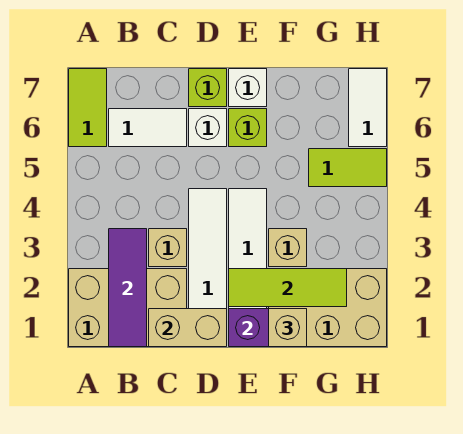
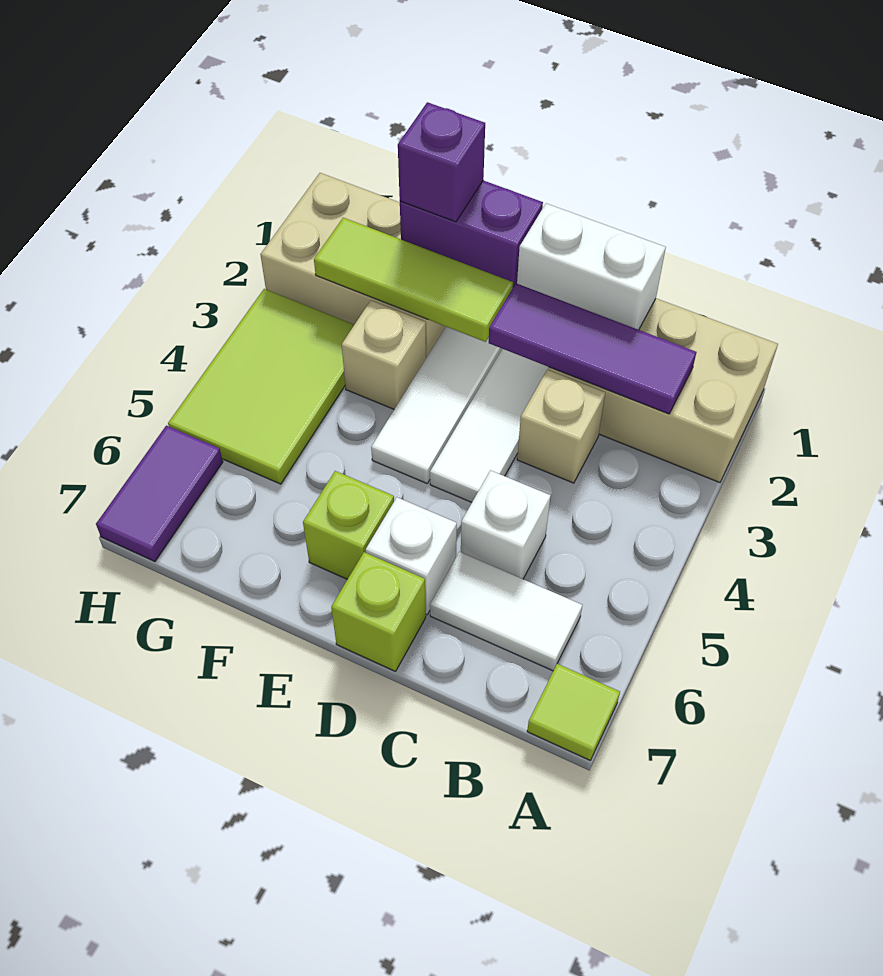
lime 1x2 tile [69,69,107,147] -> lime 1x1 tile [527,664,620,760]
purple 1x3 tile [109,229,147,347] -> purple 1x3 tile turned to [489,283,696,414]
tan 1x2 brick [149,309,227,347] -> white 1x2 brick [517,203,666,330]
white 1x1 brick [229,69,267,107] -> white 1x1 brick moved to [461,470,551,579]
tan 1x1 brick [269,309,307,347] -> purple 1x1 brick [398,102,485,222]
lime 1x2 tile [309,149,387,187] -> lime 2x3 tile [168,289,354,484]
white 1x2 tile [349,69,387,147] -> purple 1x2 tile [96,426,223,562]

